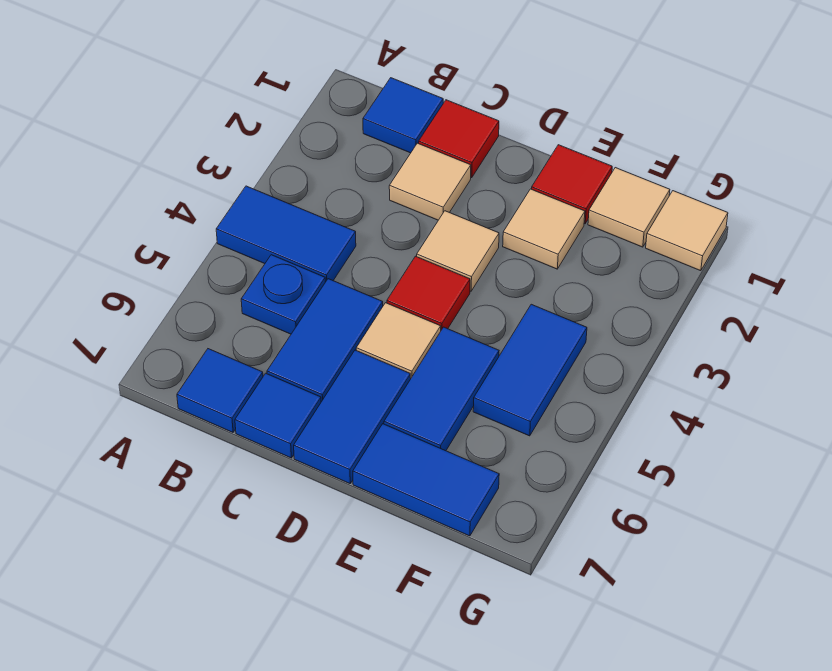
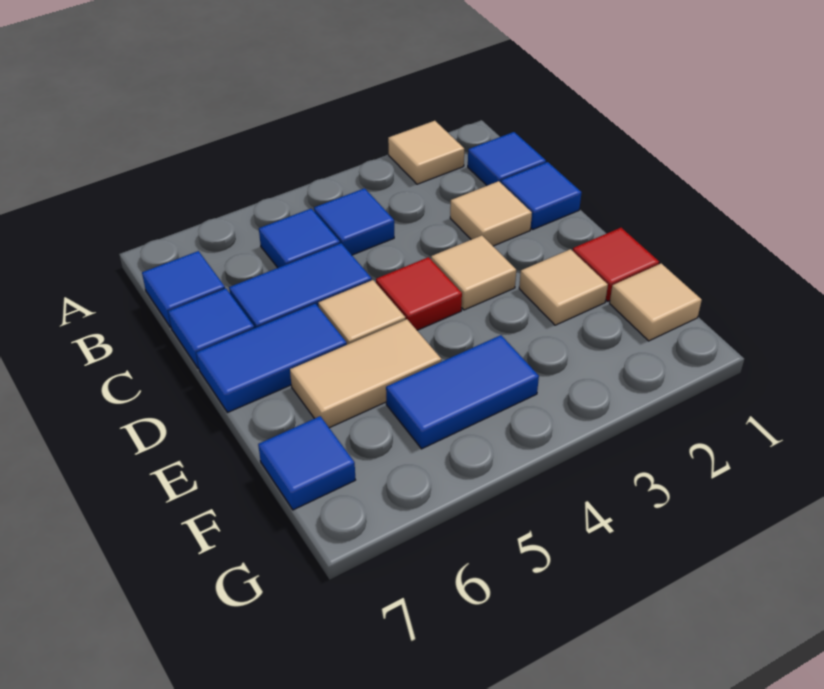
blue 1x2 tile [216,186,356,282] -> blue 1x1 tile [314,188,394,255]
blue 1x1 plate [241,255,325,334] -> blue 1x1 tile [259,209,340,268]
red 1x1 tile [419,100,499,178] -> blue 1x1 tile [501,162,582,229]
blue 1x2 tile [384,327,499,451] -> tan 1x2 tile [290,319,441,428]
blue 1x2 tile [353,424,499,536] -> blue 1x1 tile [258,416,355,510]
tan 1x1 tile [646,191,728,271] -> tan 1x1 tile moved to [388,121,464,184]

